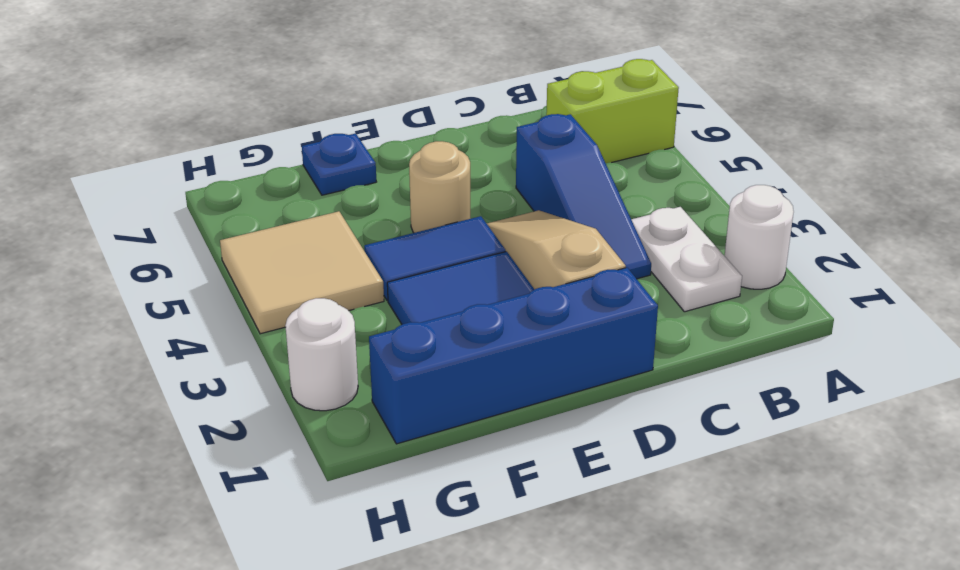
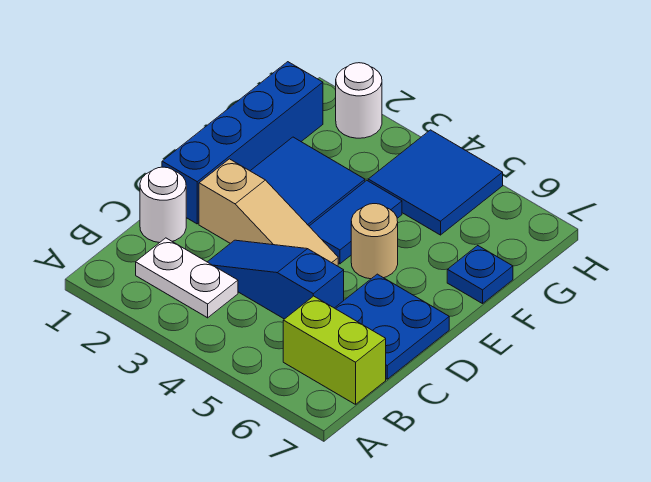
white 1x1 round brick [725,185,794,289] -> white 1x1 round brick moved to [140,167,186,243]
lime 1x2 brick [546,59,679,163] -> lime 1x2 brick turned to [283,296,386,404]
none -> blue 2x2 plate [335,274,449,379]
tan 2x2 tile [220,211,384,334] -> blue 2x2 tile [368,130,503,235]

